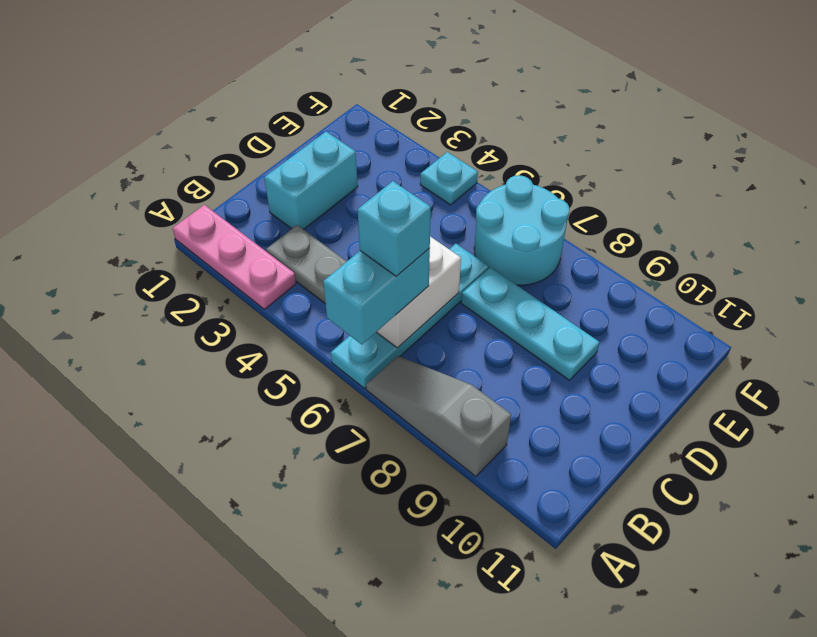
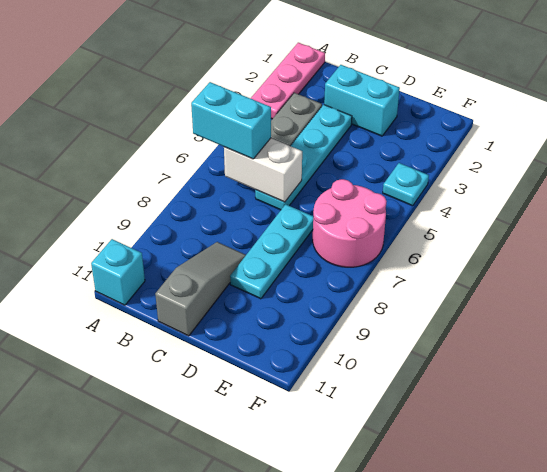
cyan 1x4 plate [331,244,489,388] -> cyan 1x4 plate turned to [255,105,352,210]
grey 1x3 slope [366,356,511,476] -> grey 1x3 slope moved to [155,242,246,336]
cyan 1x1 brick [358,181,431,276] -> cyan 1x1 brick moved to [91,239,145,305]
cyan 2x2 round brick [474,175,569,285] -> pink 2x2 round brick [313,179,386,267]

